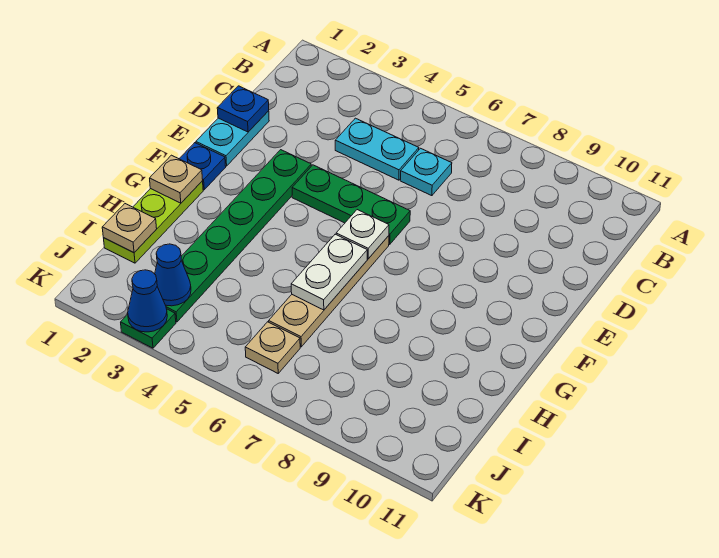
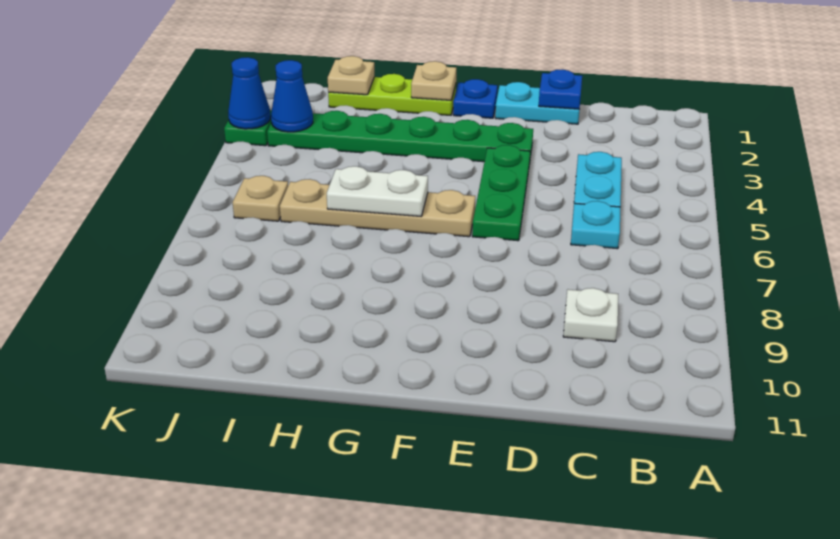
white 1x1 plate [336,210,389,259] -> white 1x1 plate moved to [563,288,618,342]

